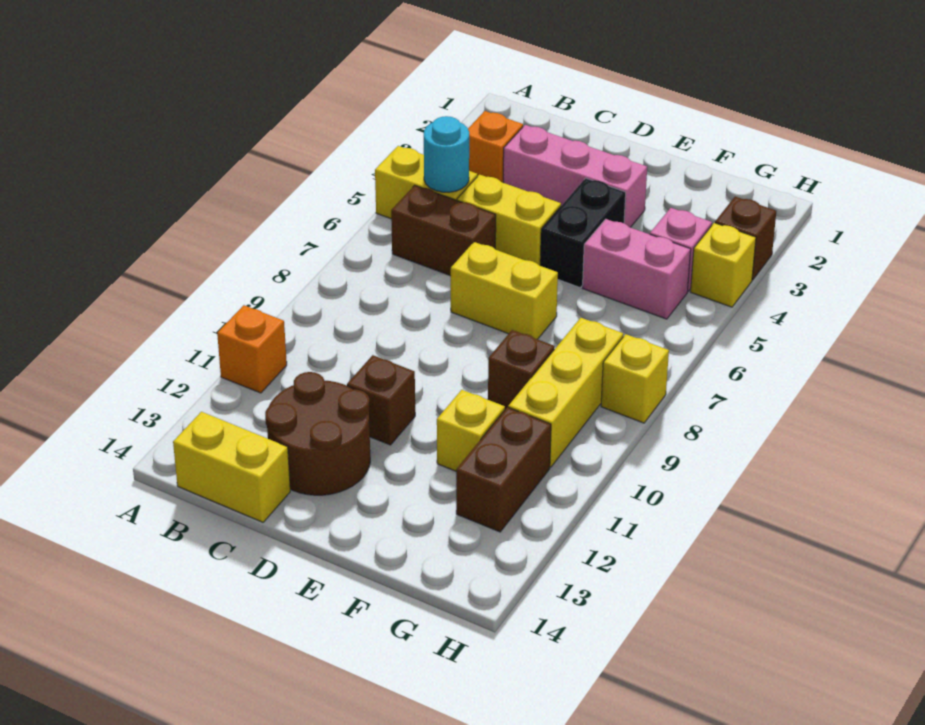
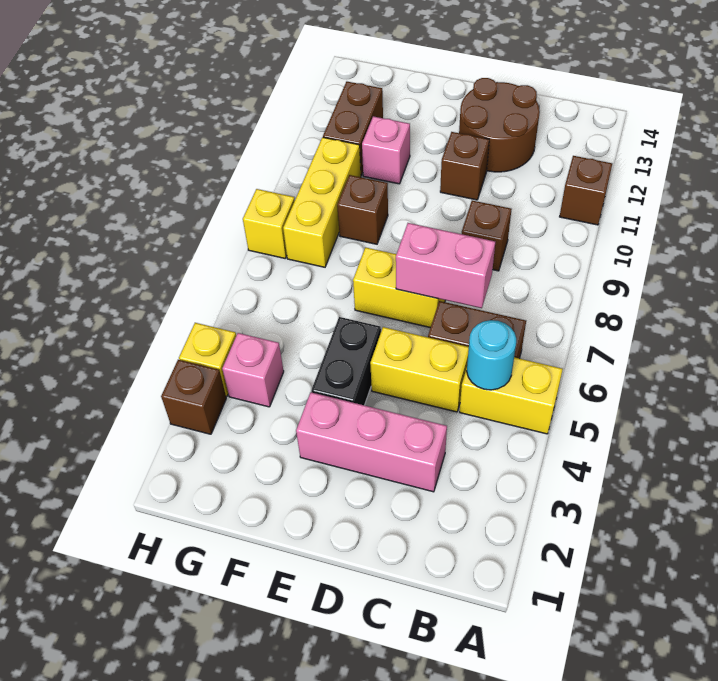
orange 1x1 brick [217,305,287,393] -> brown 1x1 brick [560,156,612,225]
orange 1x1 brick [468,111,523,182] -> none
yellow 1x2 brick [173,412,290,522] -> none
none -> brown 1x1 brick [462,200,512,271]
pink 1x2 brick [583,219,691,319] -> pink 1x2 brick moved to [396,223,495,308]
yellow 1x1 brick [437,390,505,471] -> pink 1x1 brick [362,116,410,184]

